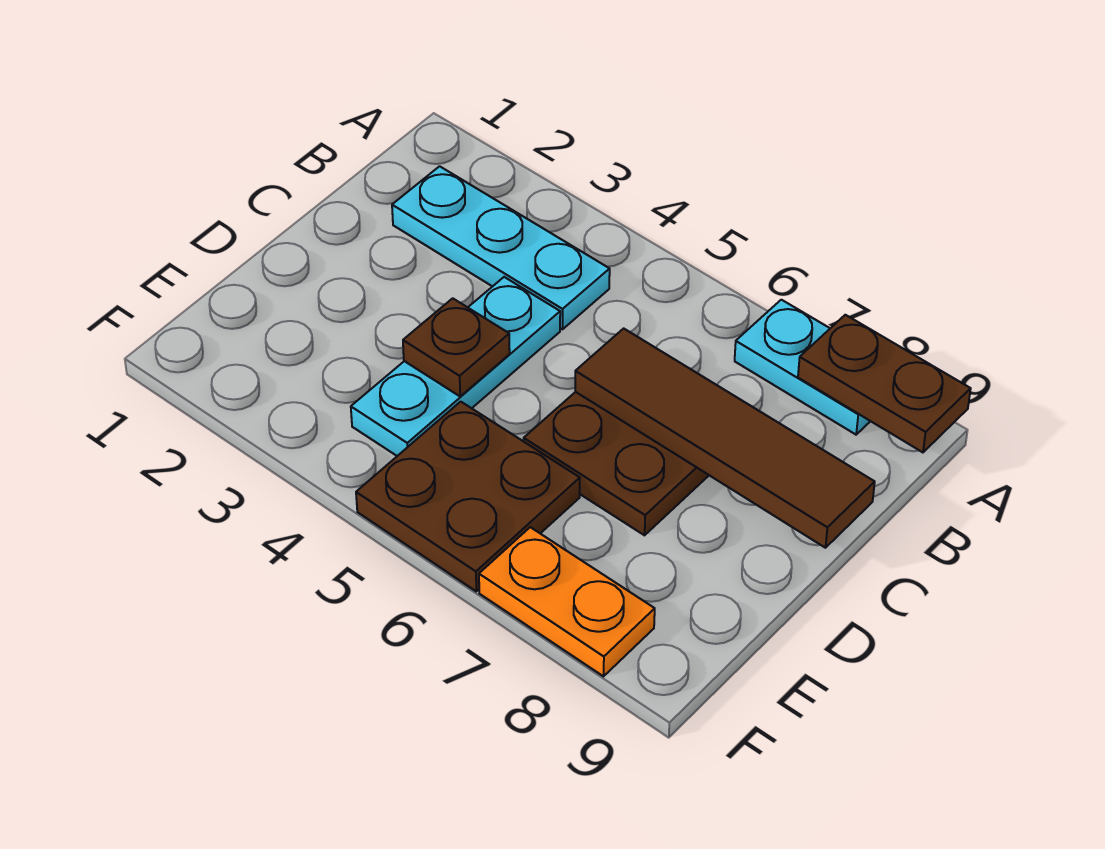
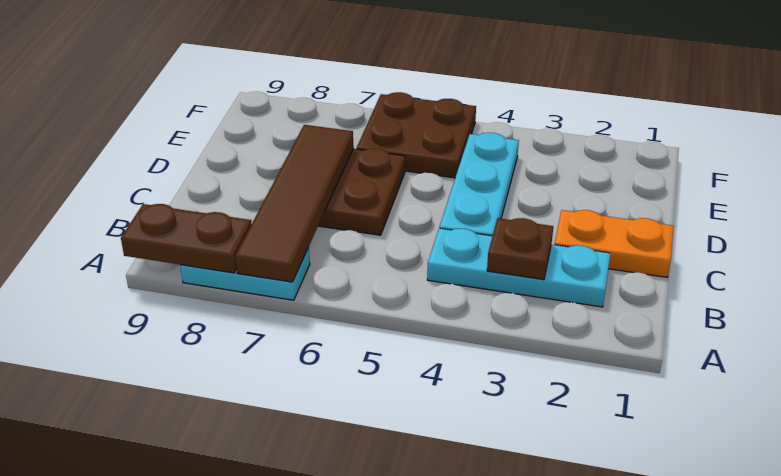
brown 1x4 tile [575,328,875,548] -> brown 1x4 tile turned to [235,125,353,282]
brown 1x1 plate [403,298,510,396] -> brown 1x1 plate moved to [487,218,553,280]
orange 1x2 plate [479,527,655,676] -> orange 1x2 plate moved to [554,210,674,277]

